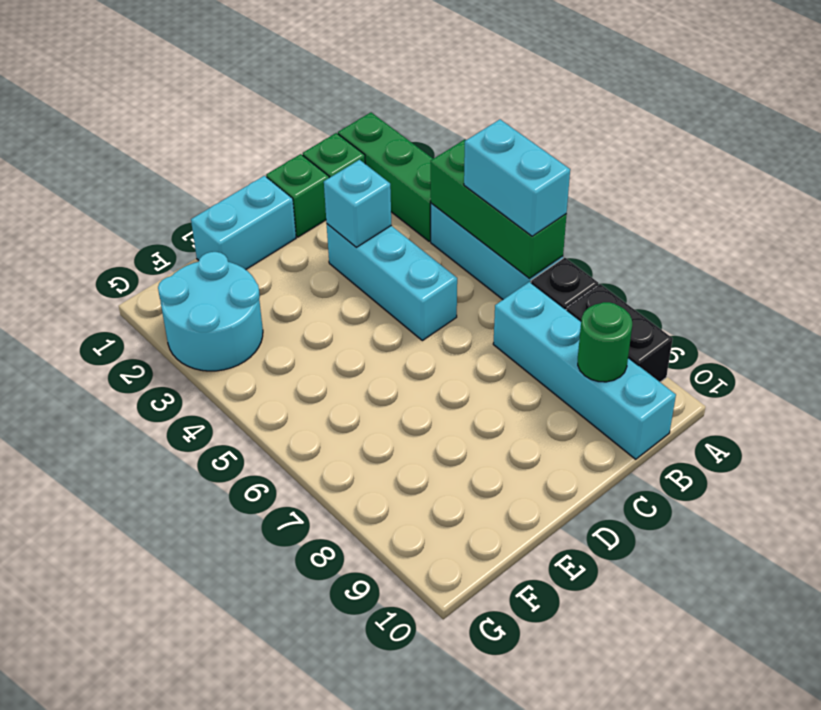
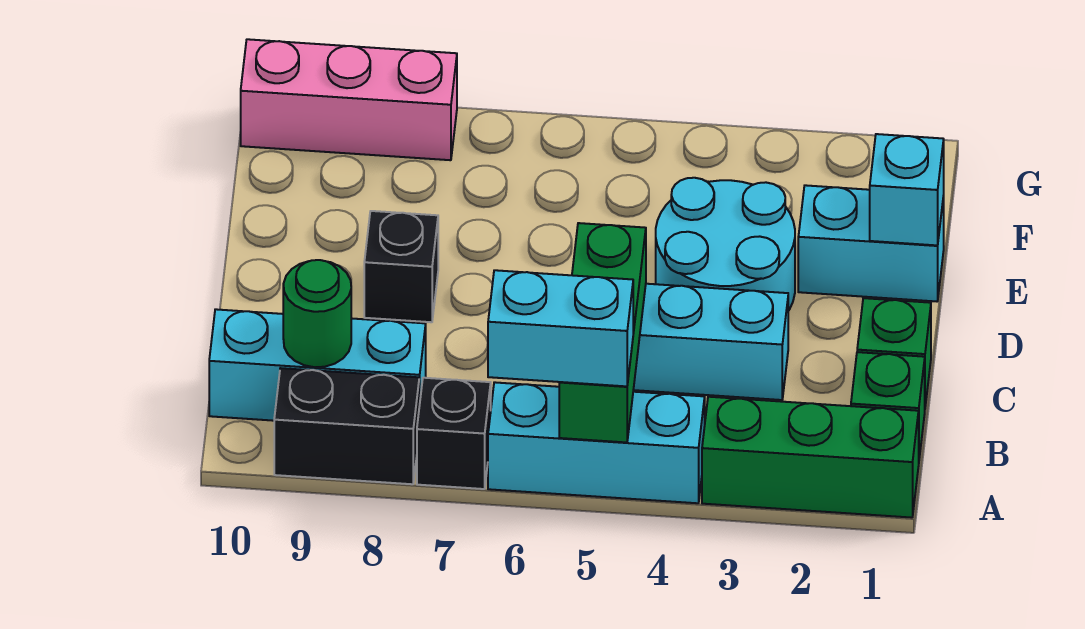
green 1x3 brick [431,139,567,278] -> green 1x3 brick turned to [559,223,646,442]
cyan 1x4 brick [493,282,676,459] -> cyan 1x3 brick [209,309,426,421]
cyan 1x1 brick [324,160,391,247] -> cyan 1x1 brick moved to [870,134,944,245]
cyan 1x2 brick [191,176,296,270] -> cyan 1x2 brick turned to [798,185,944,301]
none -> black 1x1 brick [364,211,438,322]
cyan 2x2 round brick [158,252,263,371] -> cyan 2x2 round brick moved to [656,178,795,311]
none -> pink 1x3 brick [241,39,457,160]

